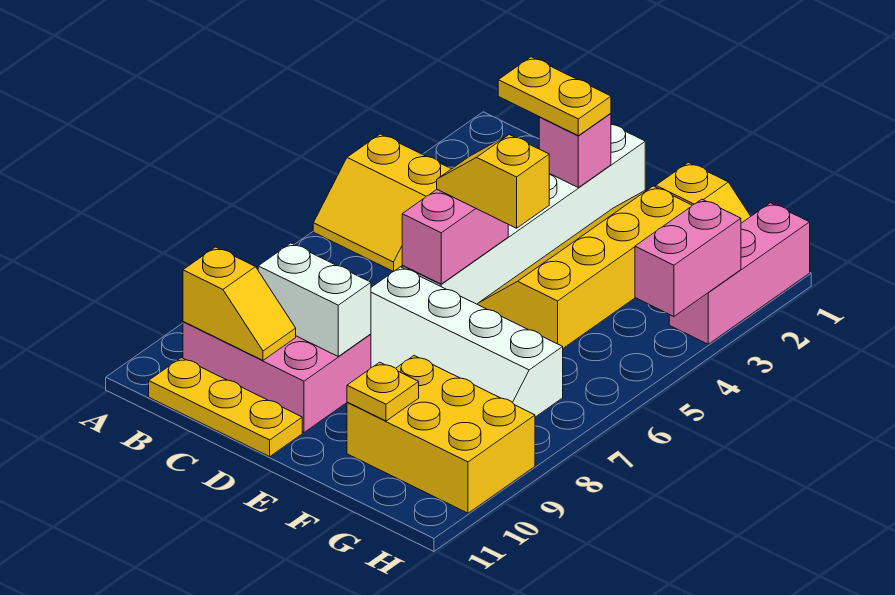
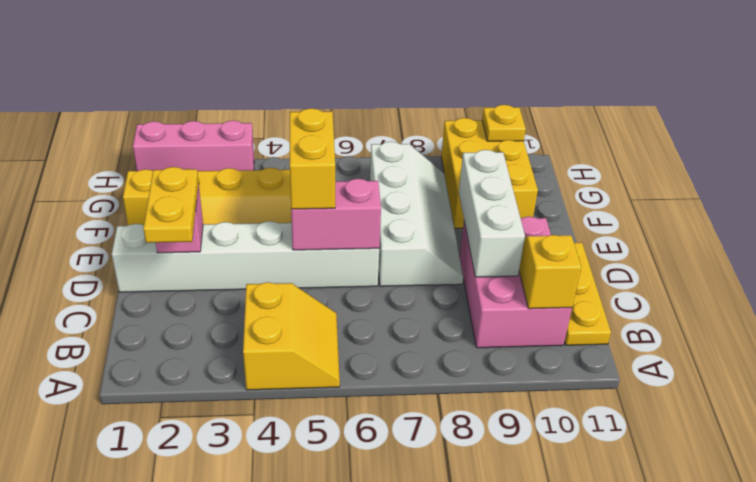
white 1x2 brick [258,243,371,356] -> white 1x3 brick [458,150,525,277]
yellow 1x2 slope [437,135,549,228] -> yellow 1x2 brick [290,108,335,209]
yellow 1x1 plate [347,362,419,421] -> yellow 1x1 plate moved to [482,105,526,141]
pink 1x2 brick [635,199,741,317] -> none

